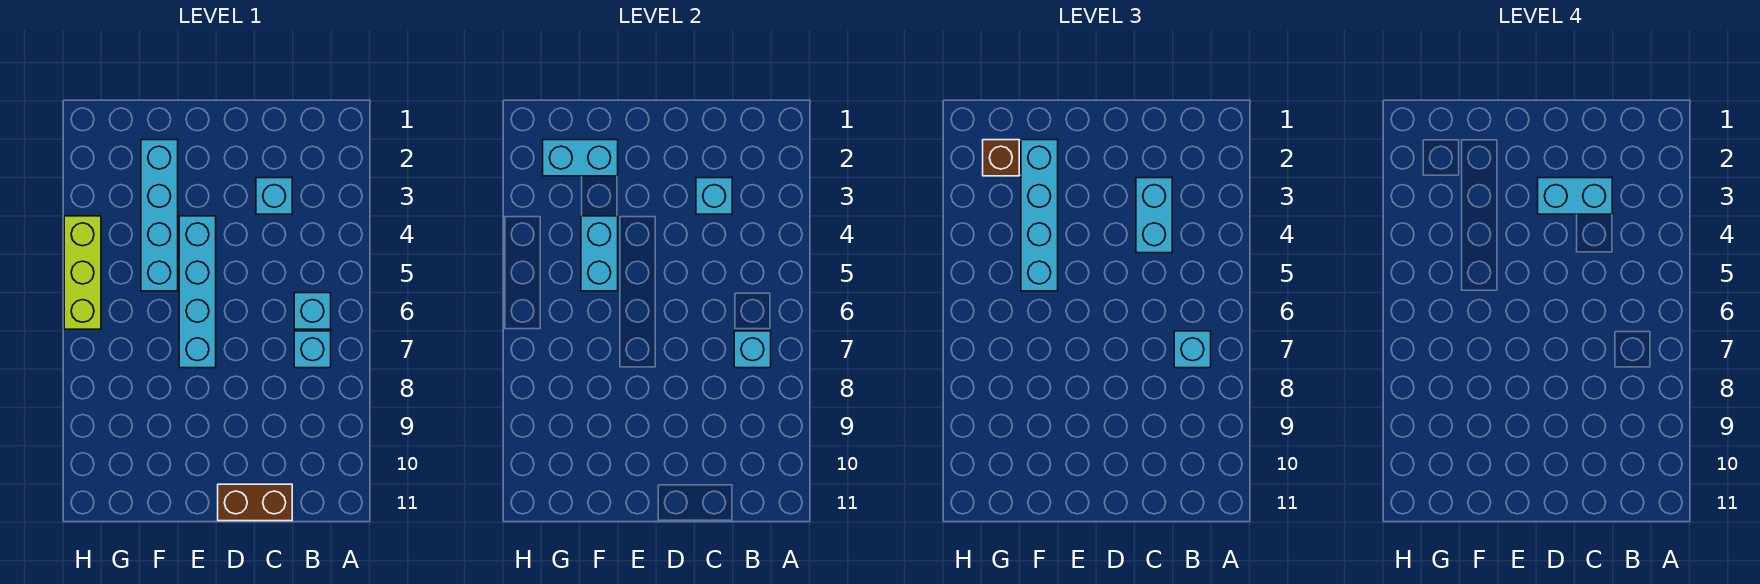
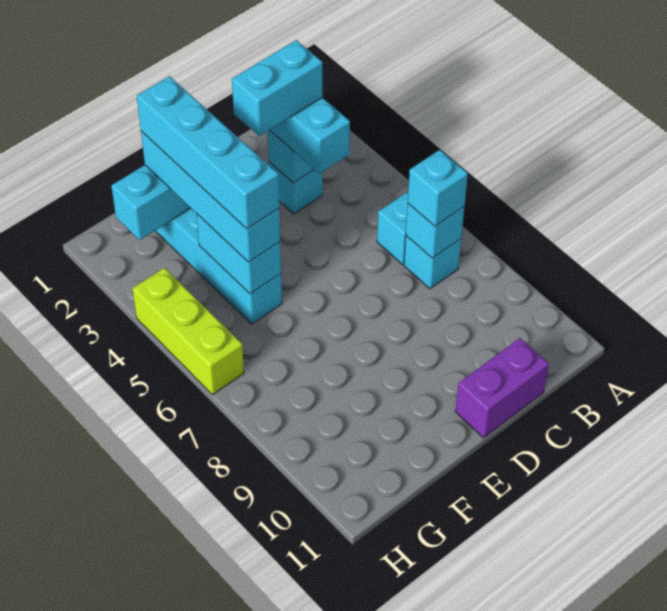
brown 1x2 brick [218,484,292,521] -> purple 1x2 brick [455,338,549,438]
cyan 1x4 brick [179,216,216,368] -> cyan 1x4 brick moved to [137,76,279,229]
brown 1x1 brick [983,140,1019,176] -> none

